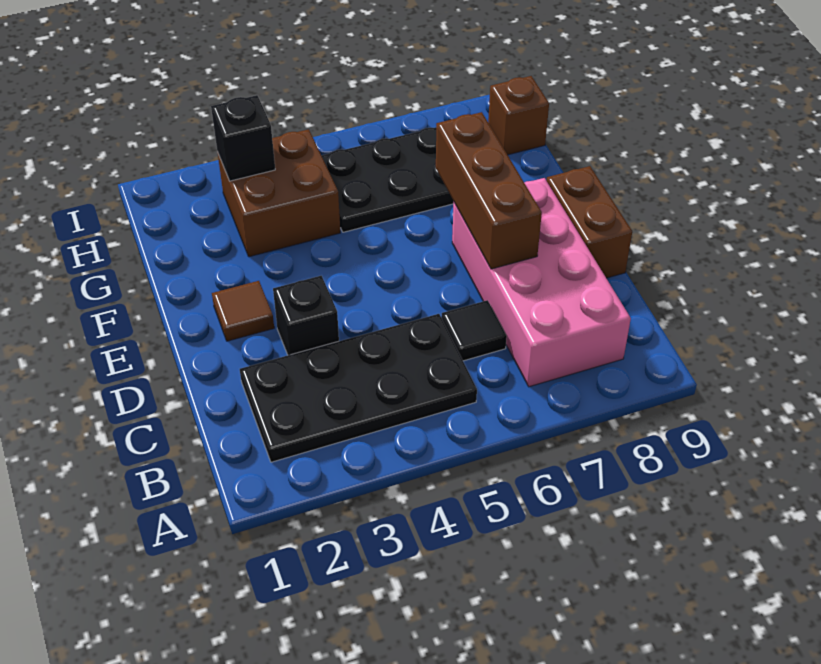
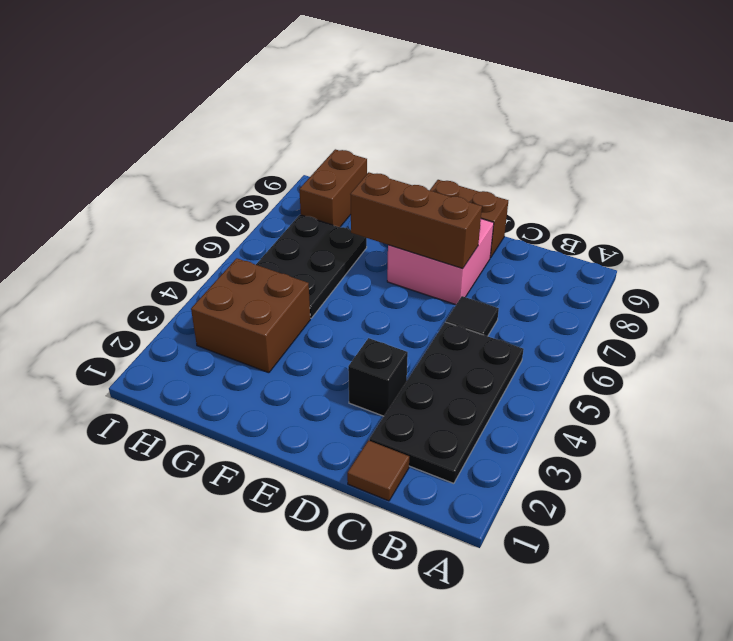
pink 2x4 brick [452,178,631,387] -> pink 2x2 brick [387,219,494,305]
brown 1x1 tile [212,281,274,341] -> brown 1x1 tile moved to [347,440,409,501]
black 1x1 brick [211,95,275,181] -> none
brown 1x1 brick [488,76,549,155] -> brown 1x2 brick [299,149,367,227]

